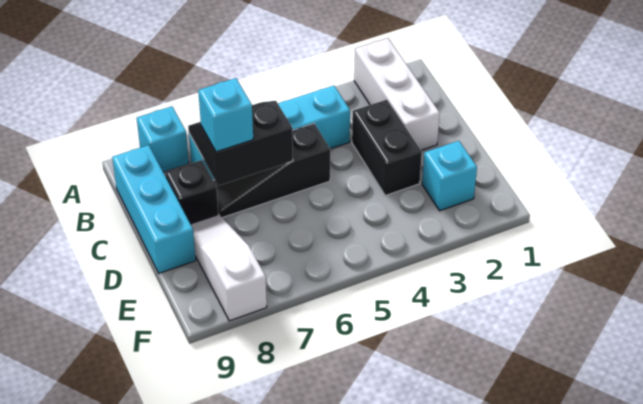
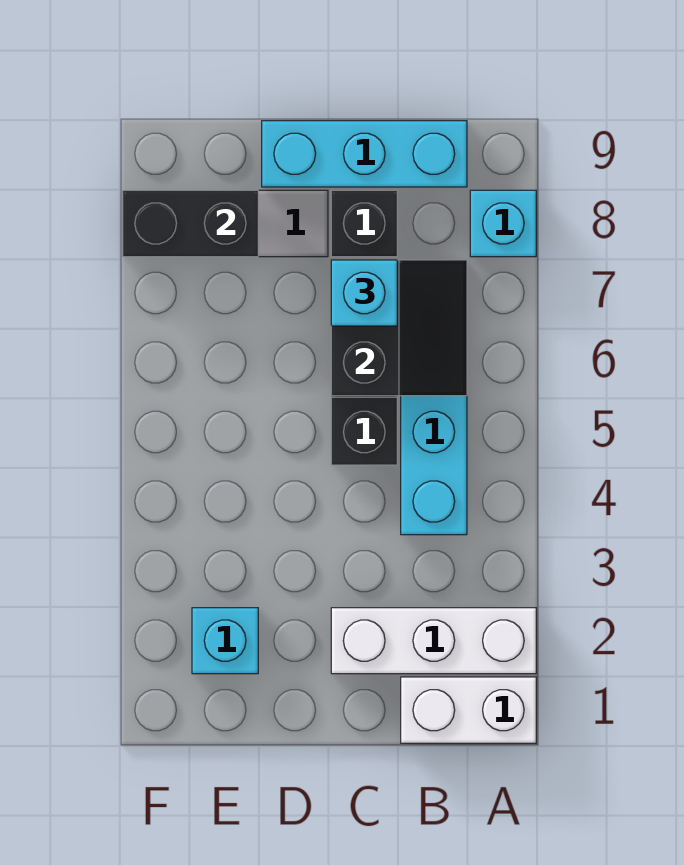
none -> white 1x2 brick [401,677,536,743]
black 1x2 brick [352,100,422,195] -> black 1x2 brick moved to [123,190,258,257]

